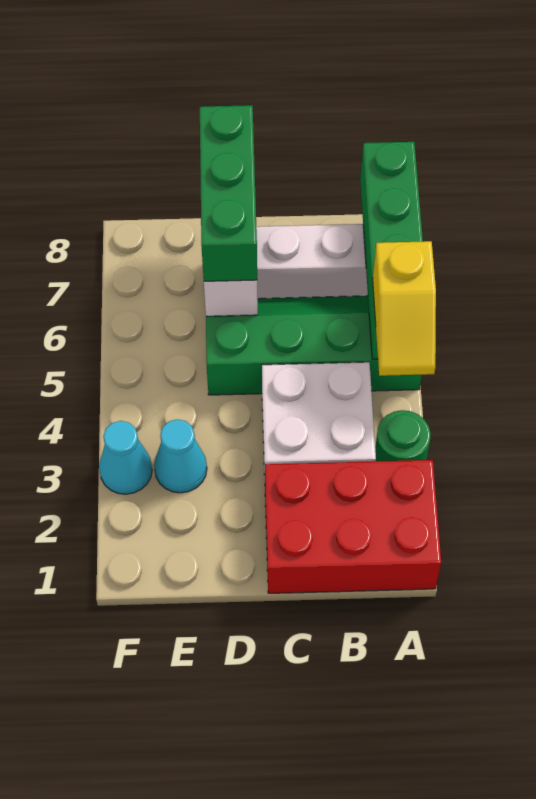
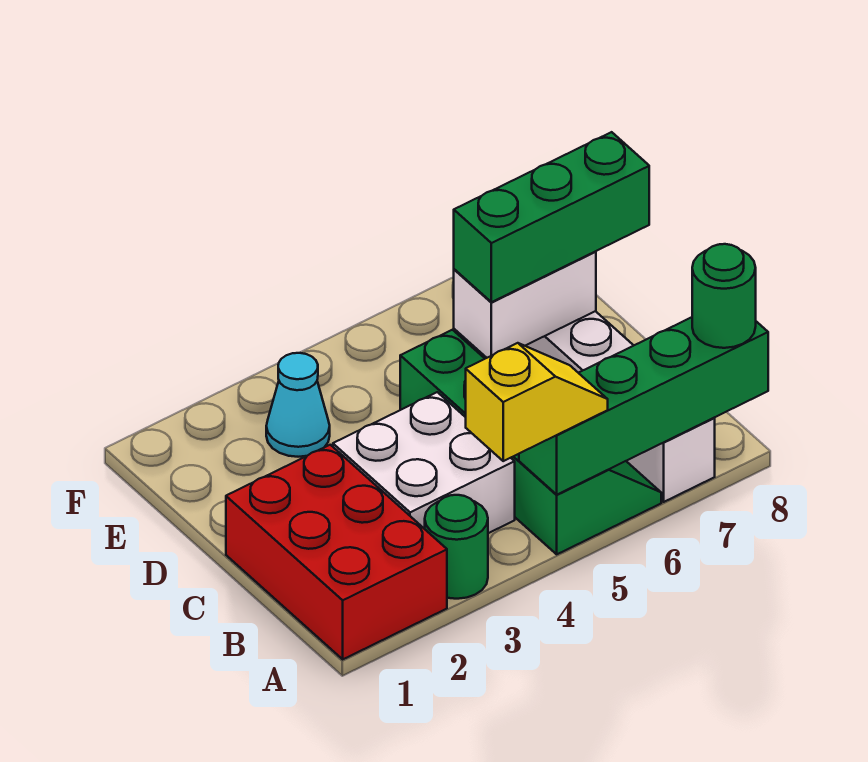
yellow 1x2 slope [373,241,436,376] -> yellow 1x2 slope turned to [466,343,608,461]
none -> green 1x1 round brick [692,244,756,348]
cyan 1x1 cone [99,421,152,494] -> none

